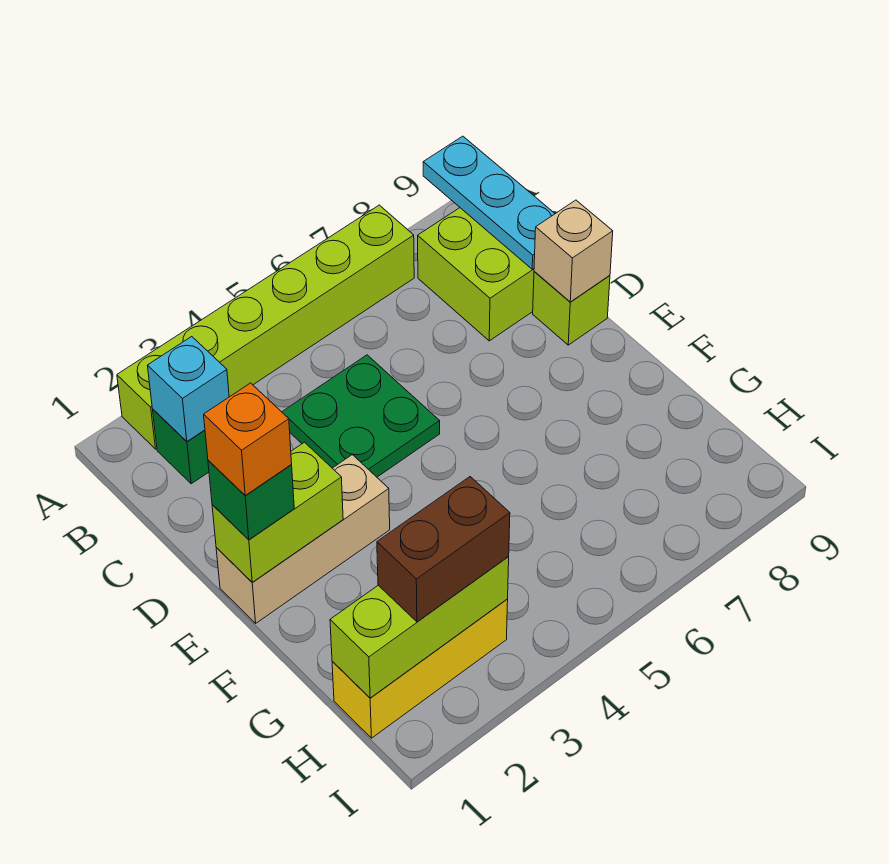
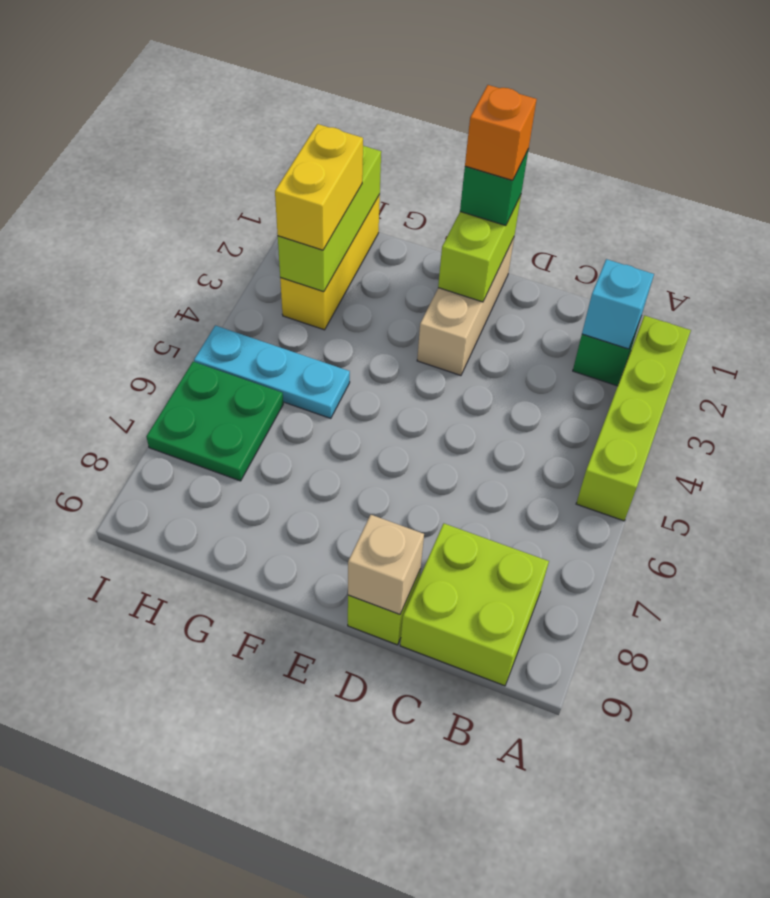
lime 1x6 brick [117,205,414,449] -> lime 1x4 brick [576,315,691,521]
cyan 1x3 plate [423,136,555,269] -> cyan 1x3 plate moved to [194,325,350,418]
green 2x2 plate [282,355,440,477] -> green 2x2 plate moved to [146,362,283,481]
brown 1x2 brick [377,477,510,622] -> yellow 1x2 brick [275,124,363,250]

